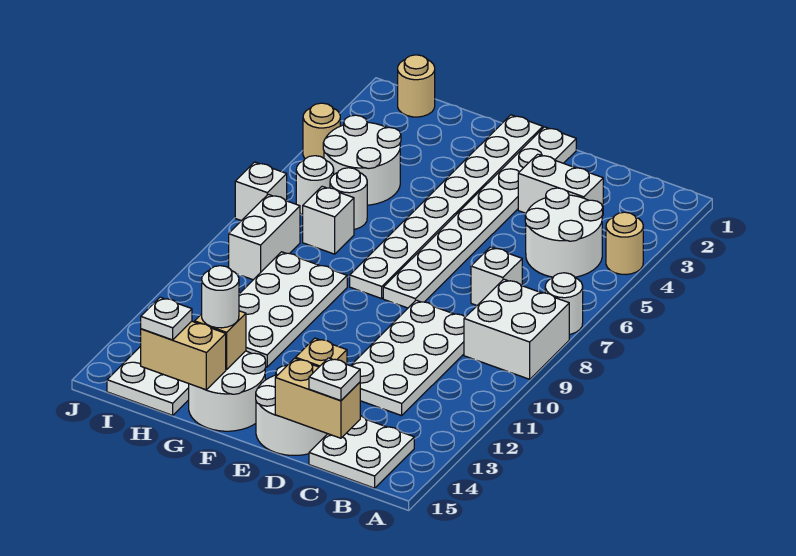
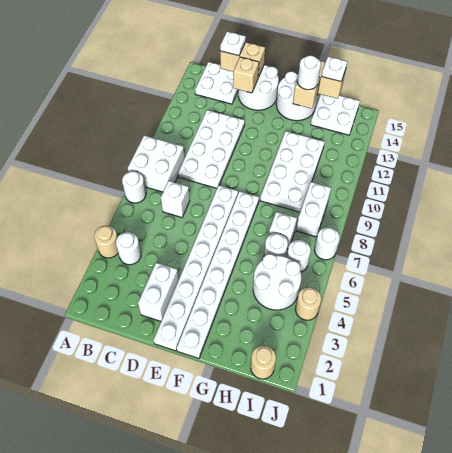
white 2x2 round brick [525,188,603,277] -> white 1x1 round brick [116,232,141,265]
white 1x2 brick [518,154,603,216] -> white 1x2 brick turned to [138,263,179,321]
white 1x1 brick [235,162,287,221] -> white 1x1 round brick [314,227,340,260]

